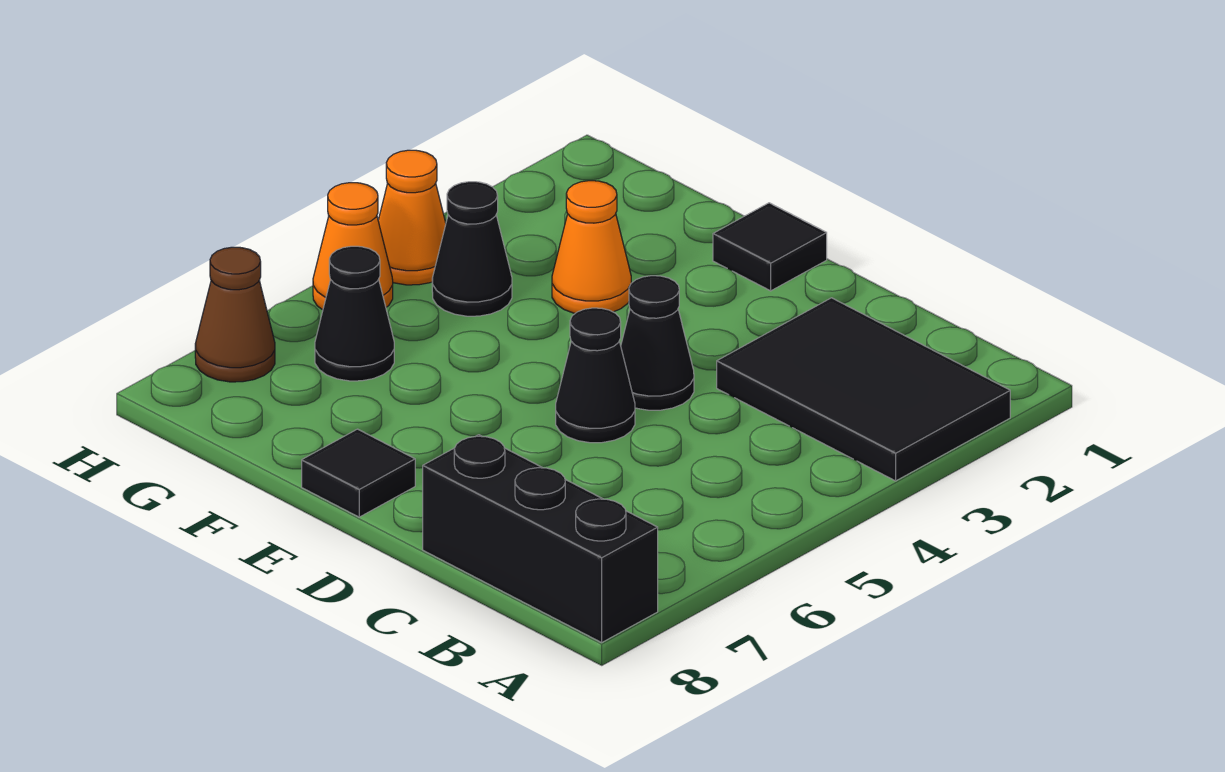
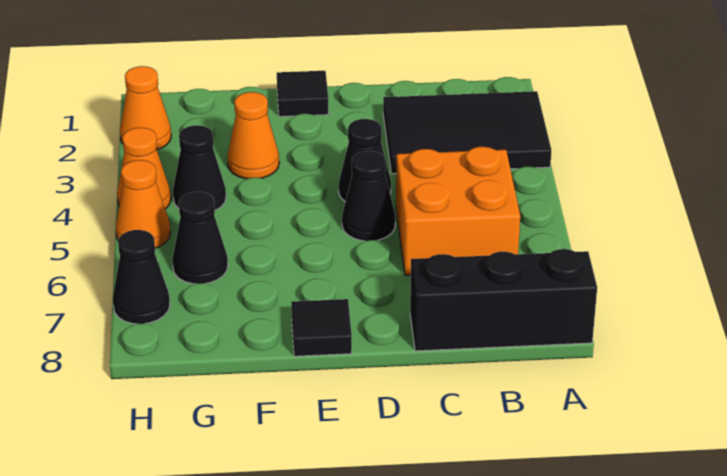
none -> orange 2x2 brick [396,147,520,275]
none -> orange 1x1 cone [120,66,171,150]
brown 1x1 cone [195,247,275,382] -> black 1x1 cone [113,230,170,324]

